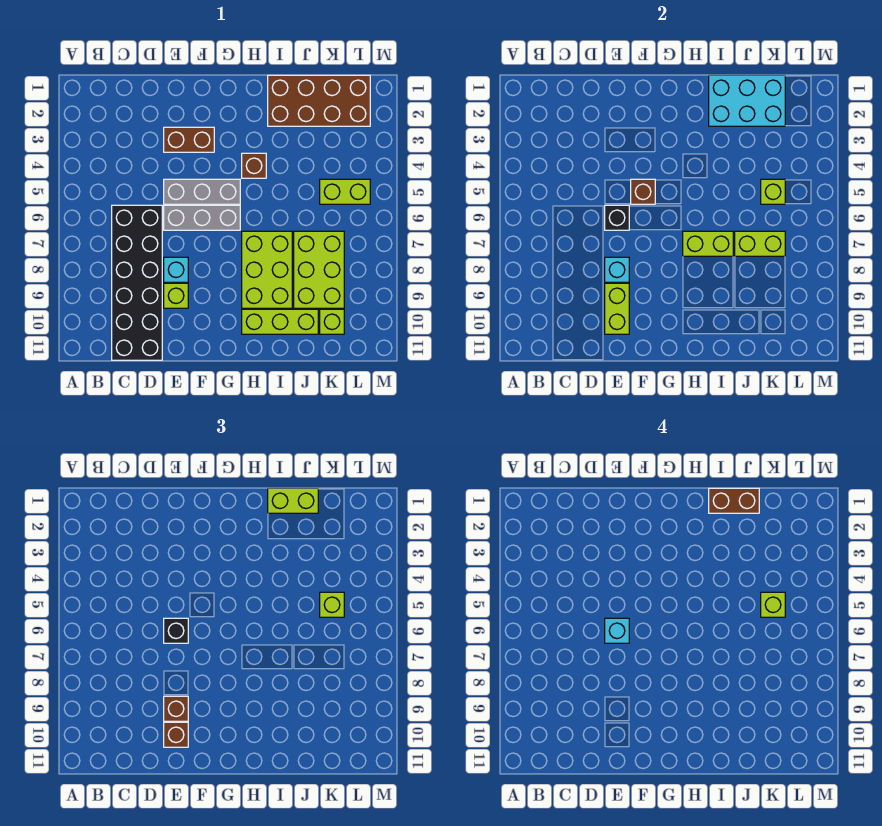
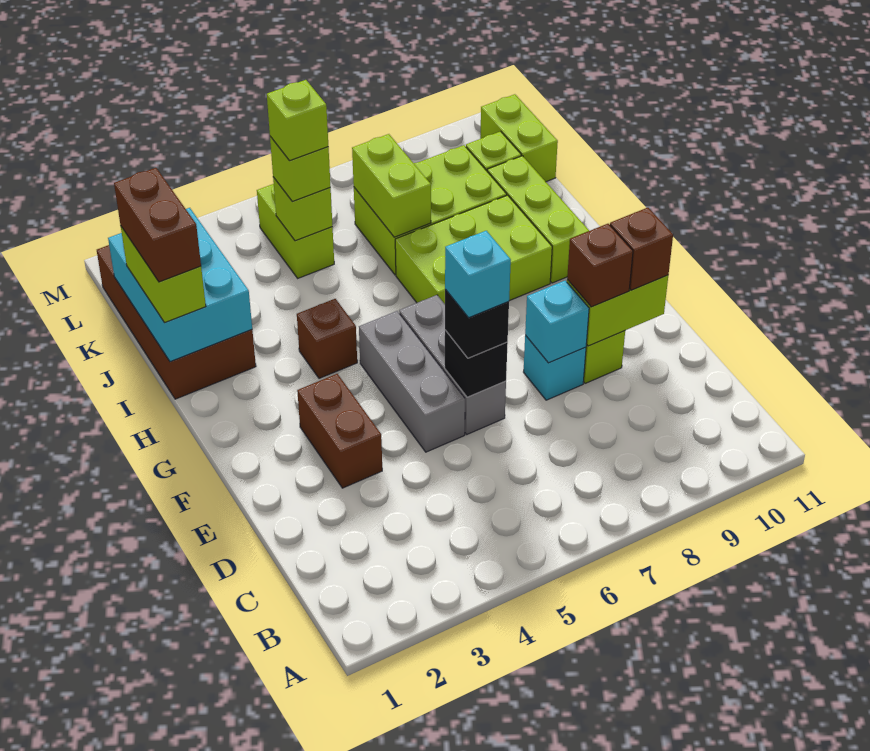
black 2x6 brick [112,205,162,360] -> none
brown 1x1 brick [631,179,655,204] -> none
lime 1x2 brick [683,231,733,256] -> lime 1x2 brick moved to [480,94,558,182]

